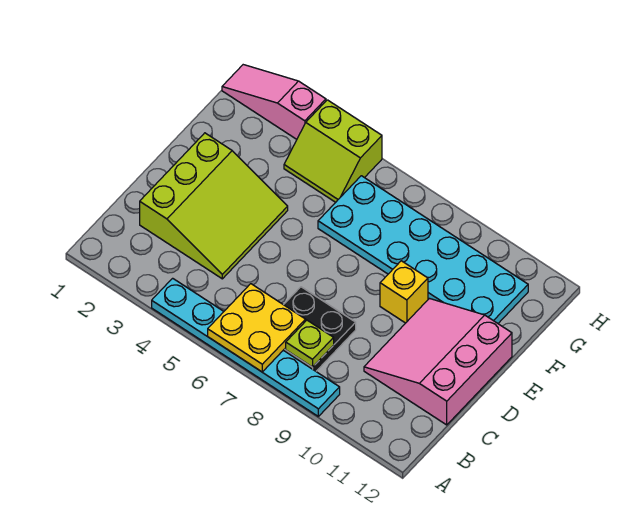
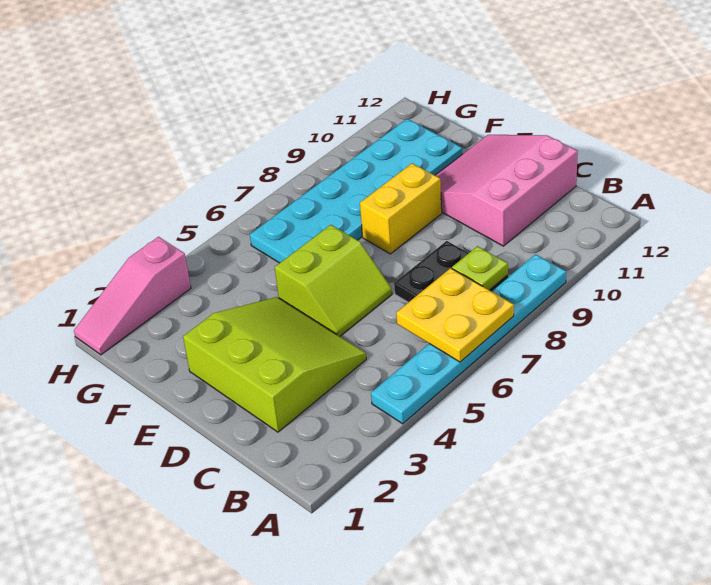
pink 3x3 slope [364,298,512,425] -> pink 3x3 slope turned to [435,135,578,246]
yellow 1x1 brick [380,261,428,323] -> yellow 1x2 brick [360,163,442,254]
lime 2x2 slope [284,100,382,202] -> lime 2x2 slope moved to [275,225,392,336]

